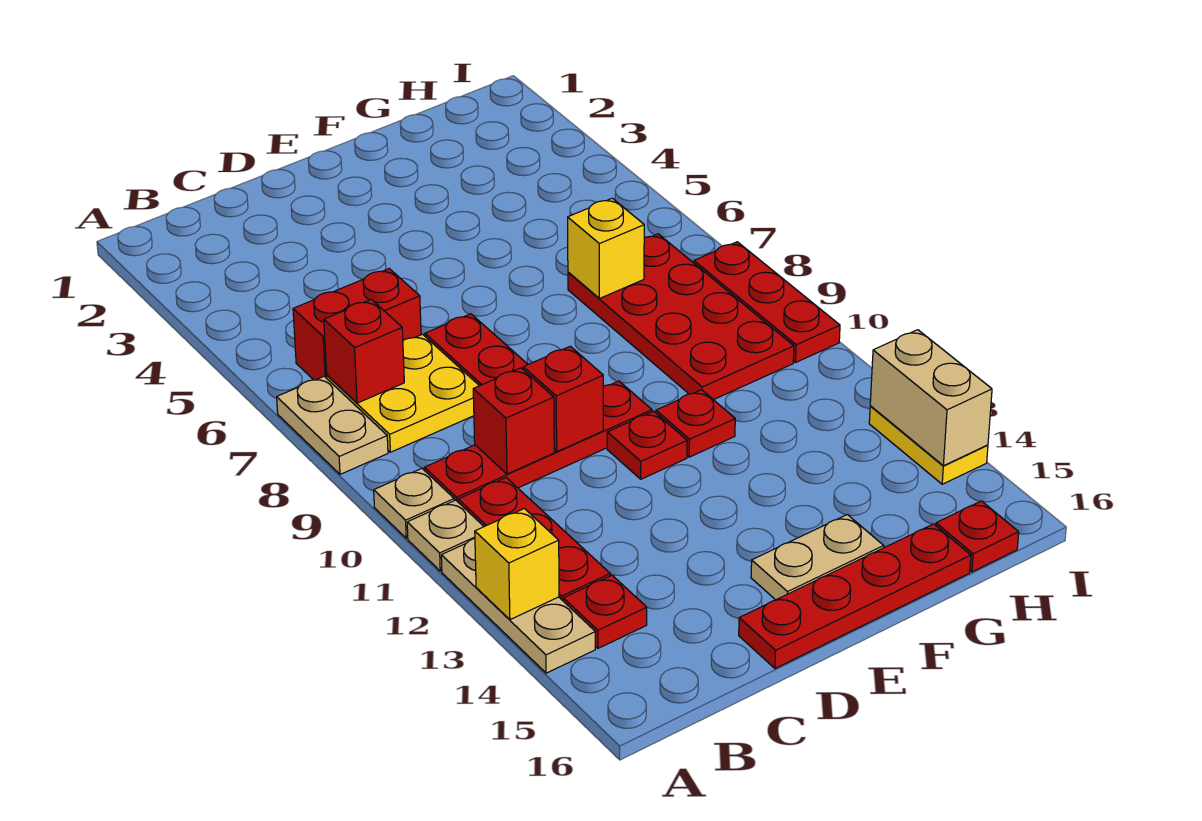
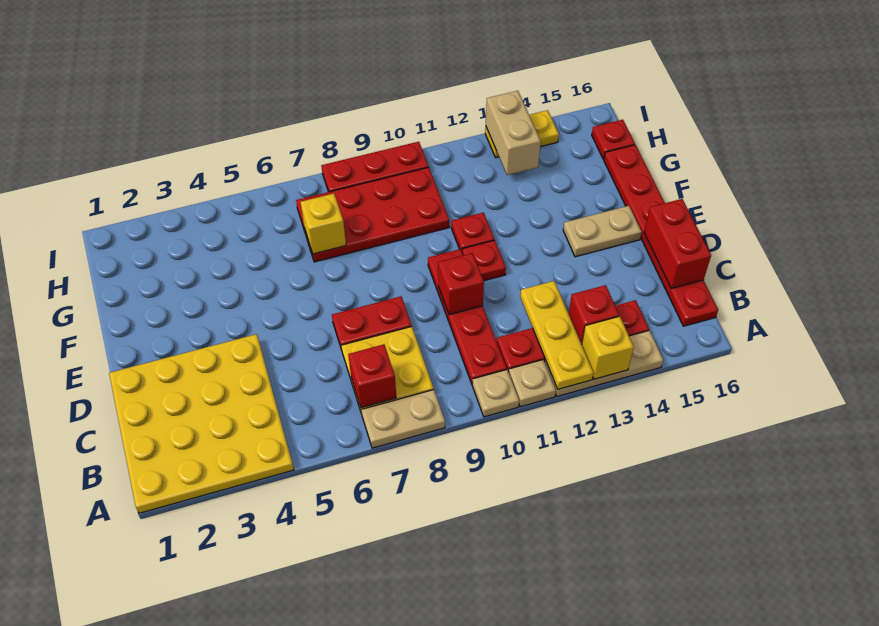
none -> yellow 4x4 plate [109,334,294,513]
none -> yellow 1x3 plate [520,281,593,389]
red 1x2 brick [293,269,421,380] -> red 1x2 brick moved to [644,199,711,289]
red 1x1 brick [473,368,554,474] -> red 1x1 brick moved to [569,285,619,344]
red 1x4 plate [739,524,971,668] -> red 1x6 plate [604,145,718,326]
tan 1x2 plate [751,515,884,600] -> tan 1x2 plate turned to [563,206,642,257]
tan 1x2 brick [870,330,992,466] -> tan 1x2 brick turned to [486,91,541,175]

